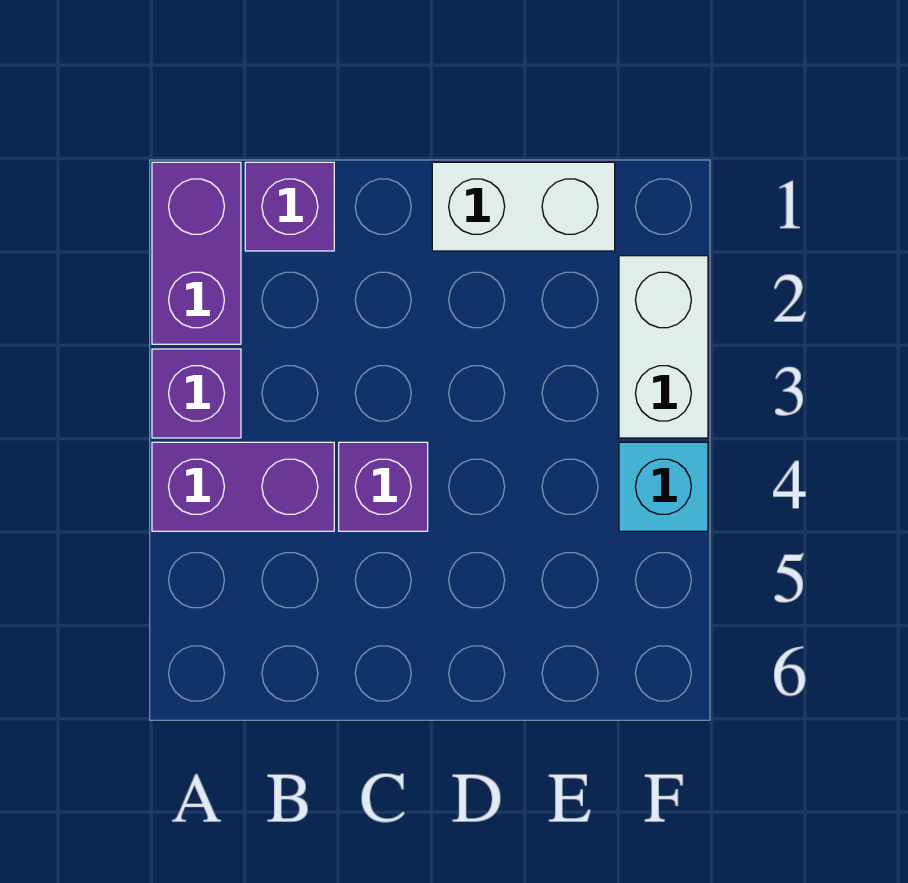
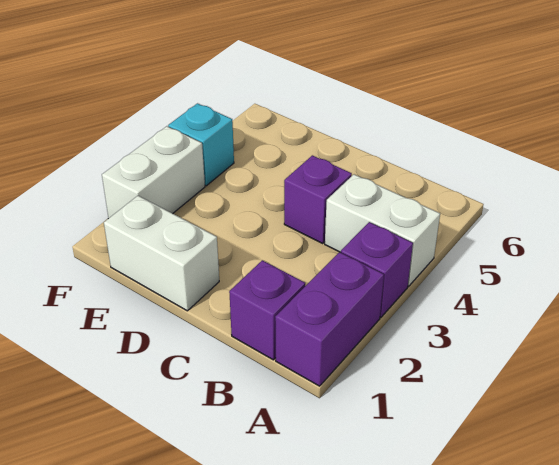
purple 1x2 brick [152,442,334,531] -> white 1x2 brick [325,174,440,286]

